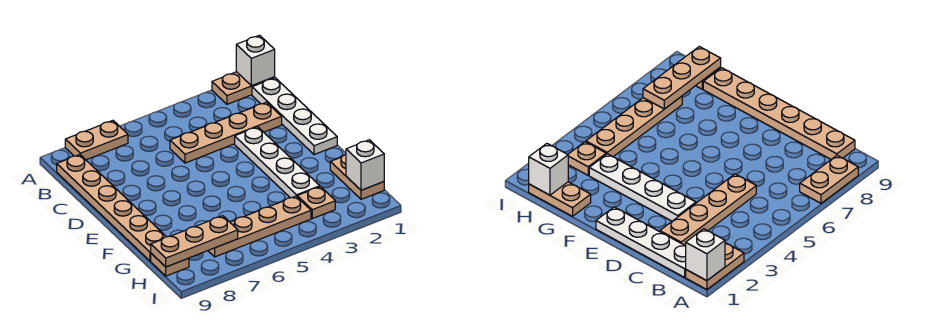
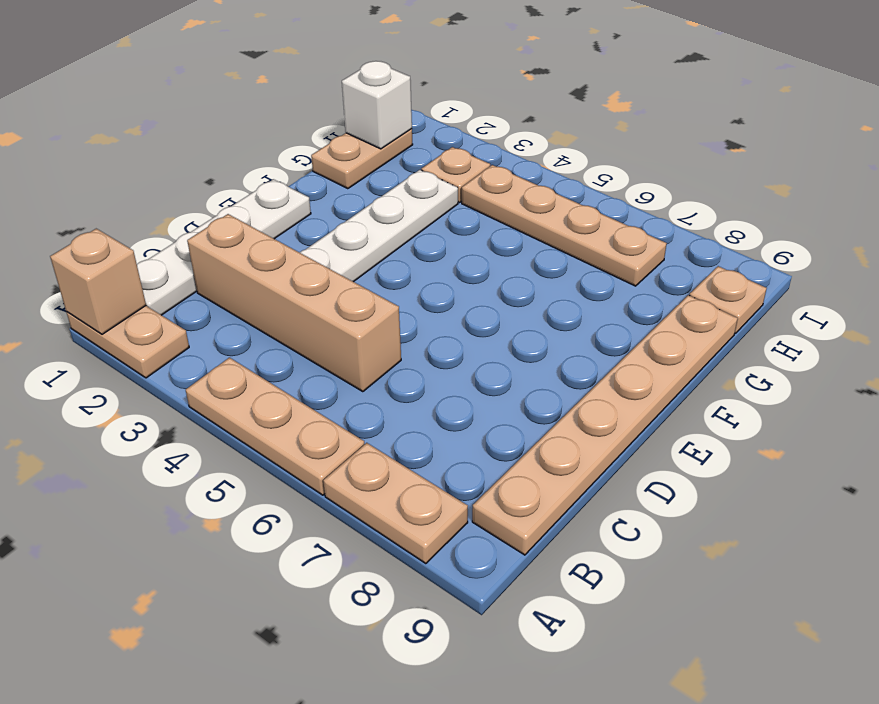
white 1x1 brick [236,35,275,86] -> tan 1x1 brick [50,229,146,334]
tan 1x4 plate [170,102,282,163] -> tan 1x4 brick [187,214,401,392]
tan 1x3 plate [151,216,238,267] -> tan 1x3 plate moved to [186,358,365,495]

